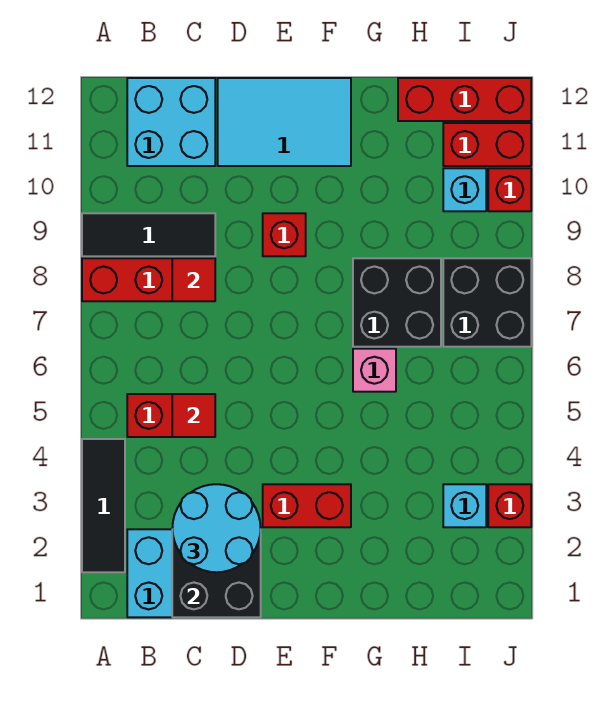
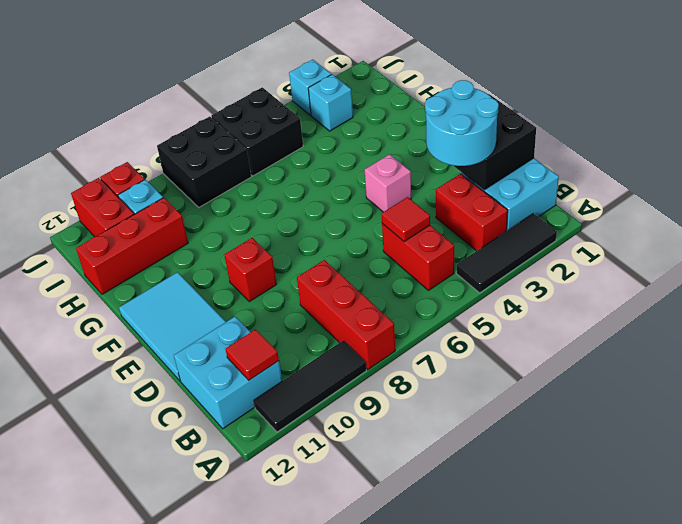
black 1x3 tile [82,213,215,256] -> black 1x3 tile turned to [254,341,366,432]
red 1x1 tile [172,258,215,301] -> red 1x1 tile moved to [225,329,279,380]
red 1x2 brick [263,484,351,527] -> red 1x2 brick moved to [436,174,508,251]
pink 1x1 brick [353,349,396,392] -> pink 1x1 brick moved to [365,154,411,212]
black 2x2 brick [353,258,441,347] -> black 2x2 brick moved to [211,87,303,176]
red 1x3 brick [398,78,531,121] -> red 1x3 brick turned to [76,198,188,294]
red 1x1 brick [488,484,531,527] -> cyan 1x1 brick [289,60,331,115]

